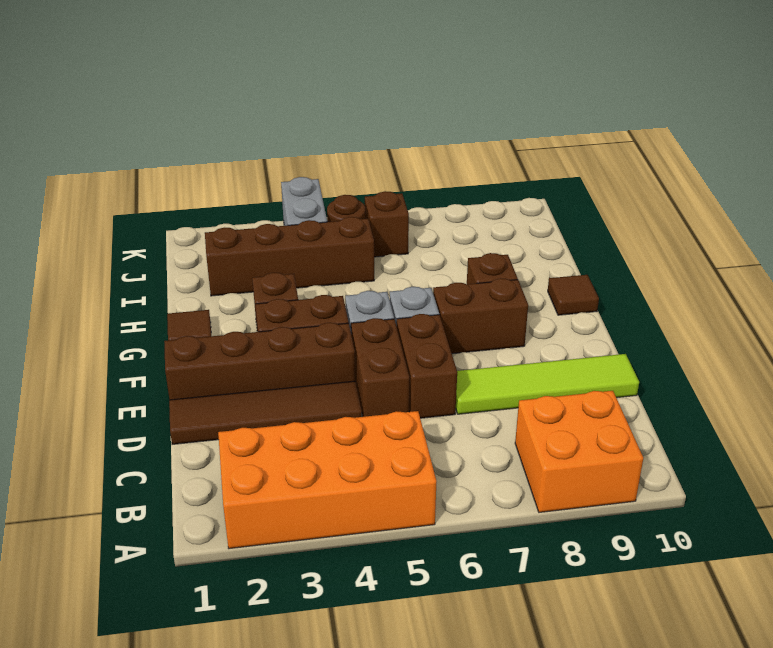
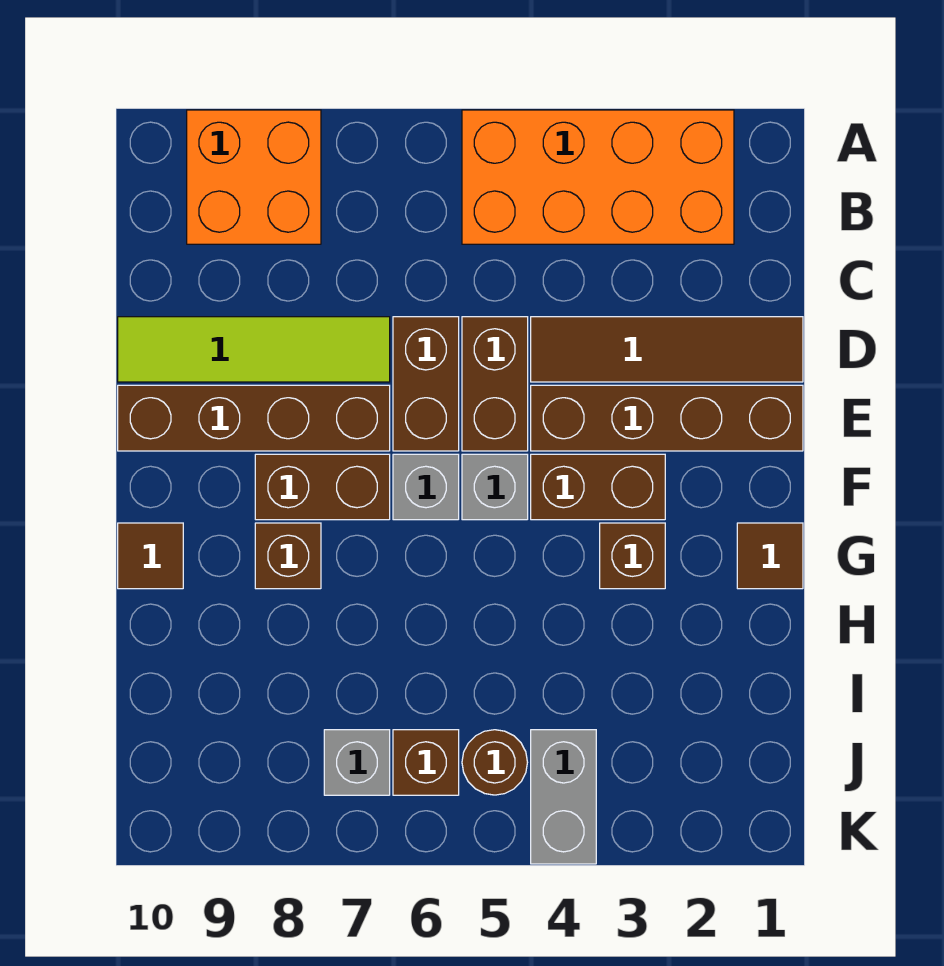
brown 1x4 brick [205,217,374,296] -> brown 1x4 brick moved to [118,385,390,451]
none -> grey 1x1 brick [324,730,390,795]

